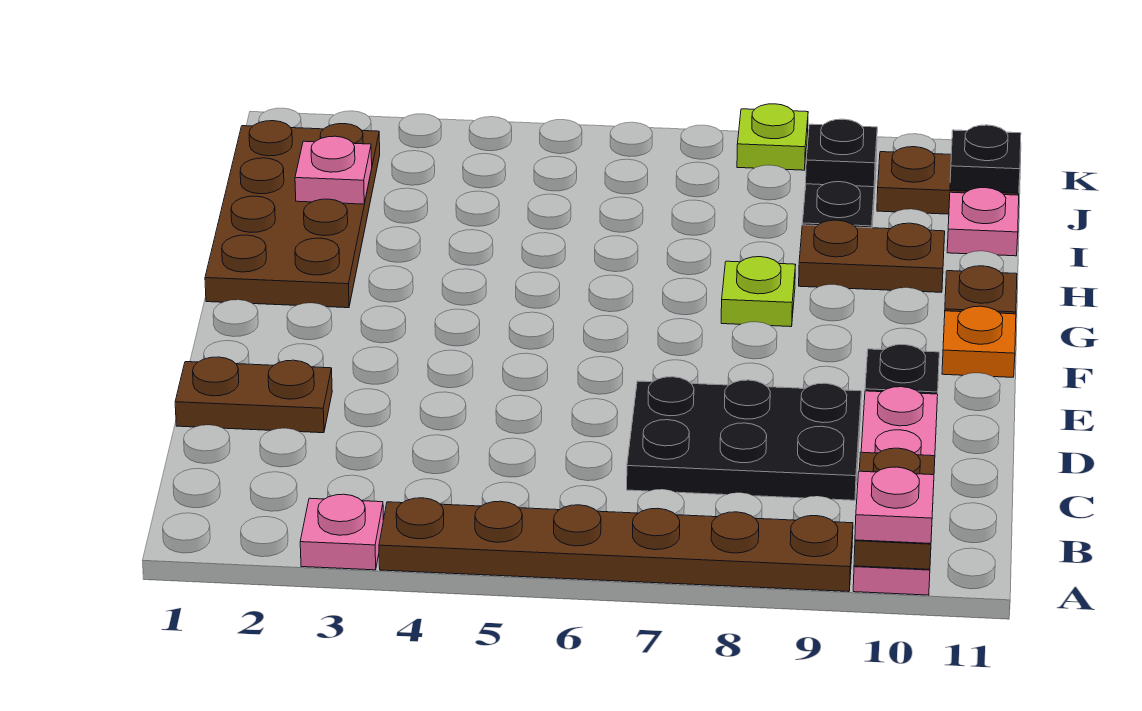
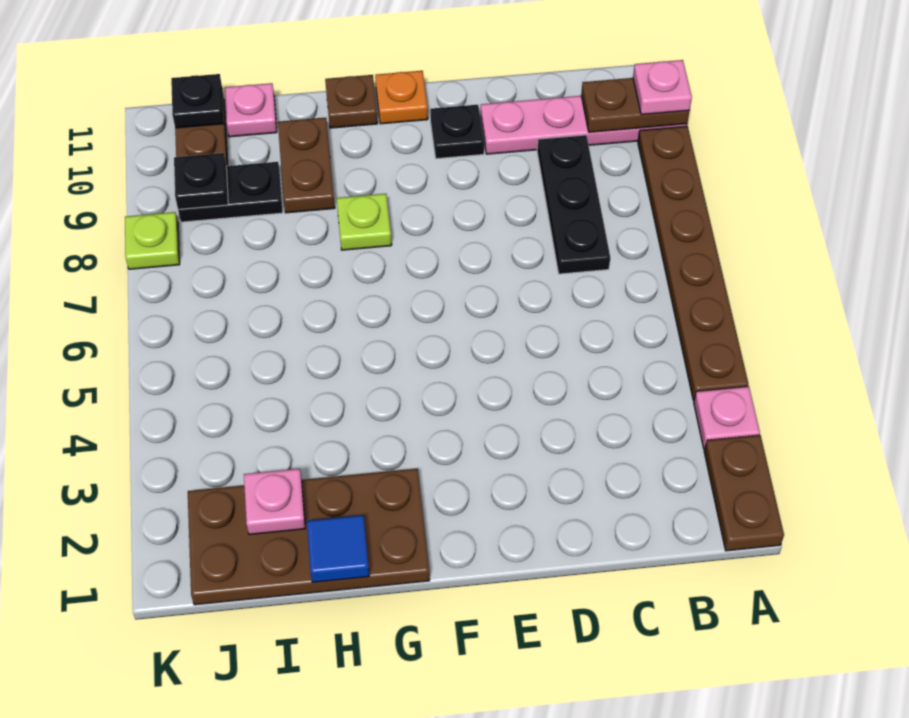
black 2x3 plate [627,377,861,500] -> black 1x3 plate [537,135,610,274]
brown 1x2 plate [175,357,332,433] -> brown 1x2 plate moved to [704,435,784,551]
none -> blue 1x1 tile [307,515,369,582]

